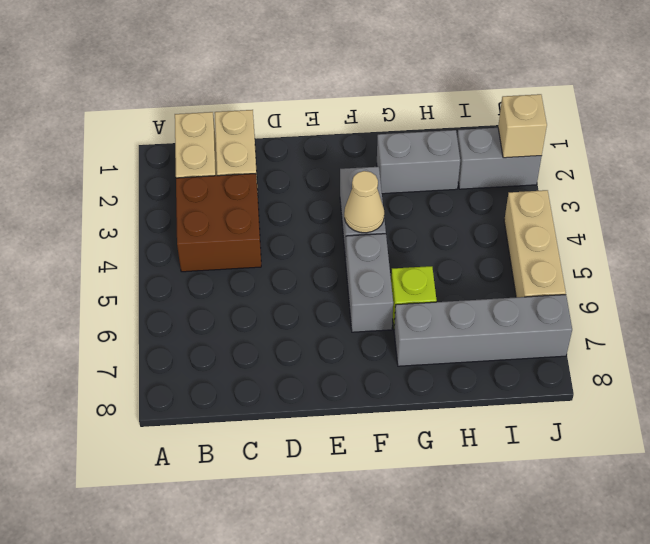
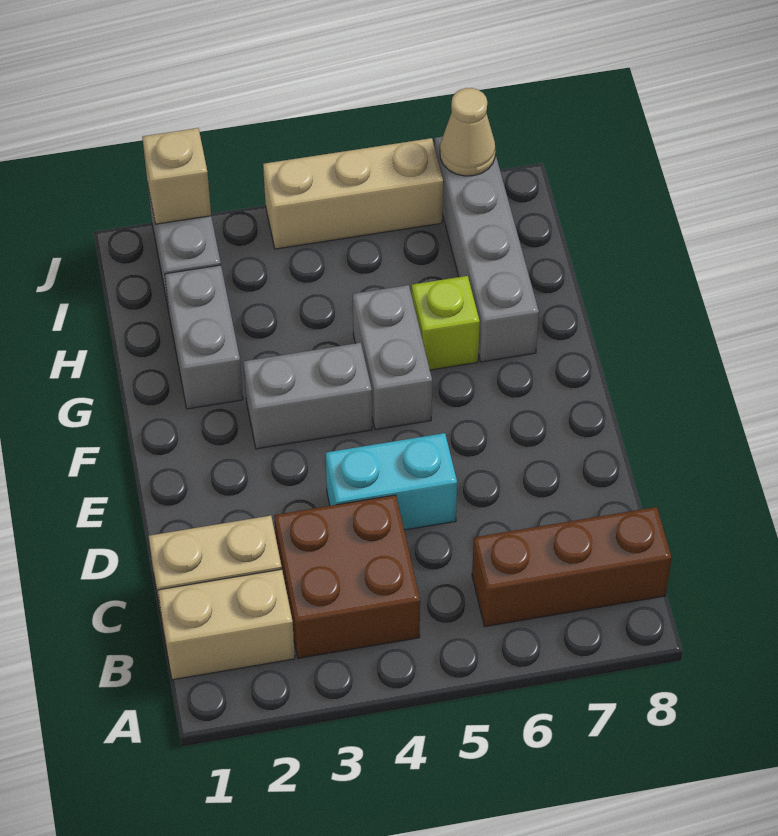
none -> brown 1x3 brick [472,507,672,627]
none -> cyan 1x2 brick [326,433,457,530]
tan 1x1 cone [344,171,384,233] -> tan 1x1 cone moved to [440,88,495,176]
grey 1x2 brick [346,234,393,332] -> grey 1x2 brick turned to [353,285,432,430]

